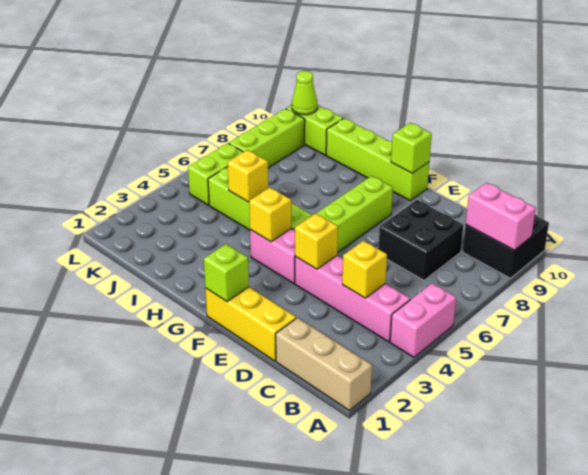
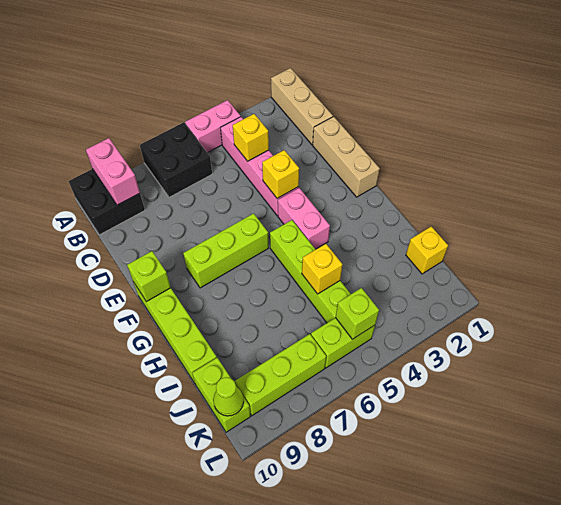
black 2x2 brick [378,200,463,280] -> black 2x2 brick moved to [140,122,212,197]
yellow 1x3 brick [205,287,296,361] -> tan 1x3 brick [313,117,380,197]
lime 1x1 brick [204,244,249,302] -> lime 1x1 brick moved to [336,288,379,339]
yellow 1x1 brick [249,188,291,242] -> yellow 1x1 brick moved to [406,226,448,274]

